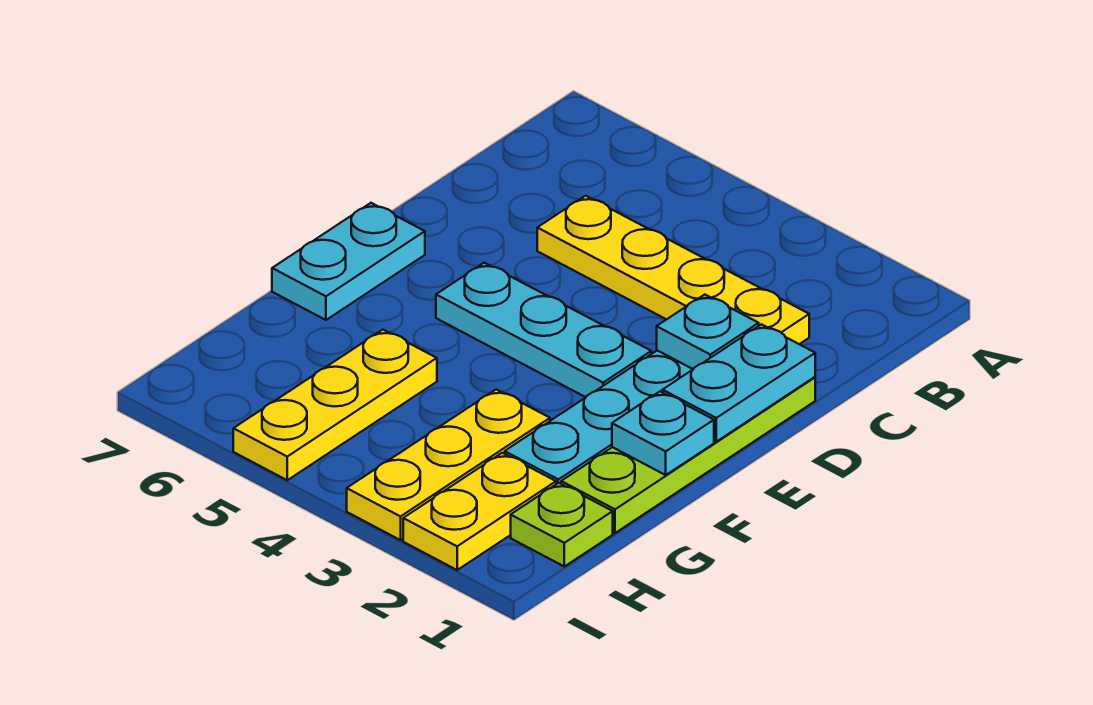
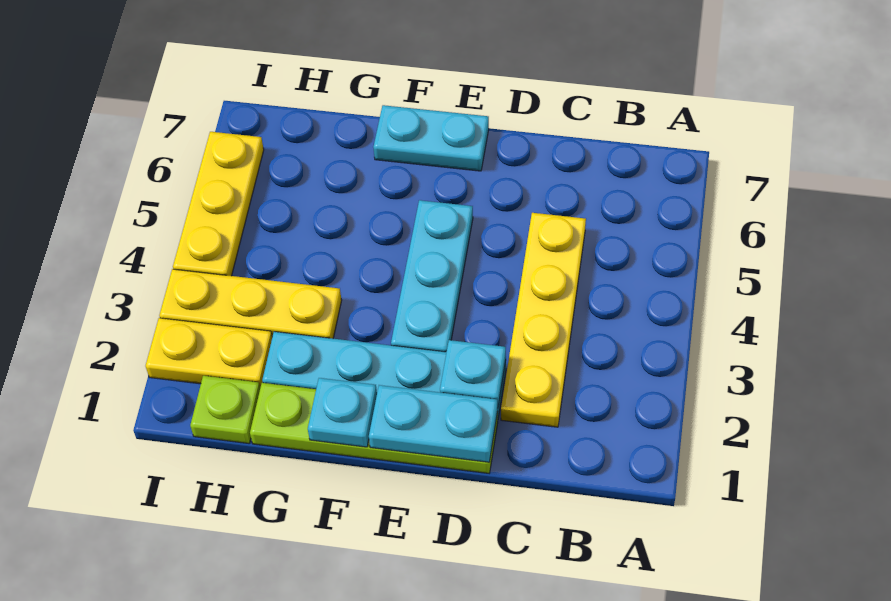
yellow 1x3 plate [233,330,437,480] -> yellow 1x3 plate turned to [173,132,264,276]

